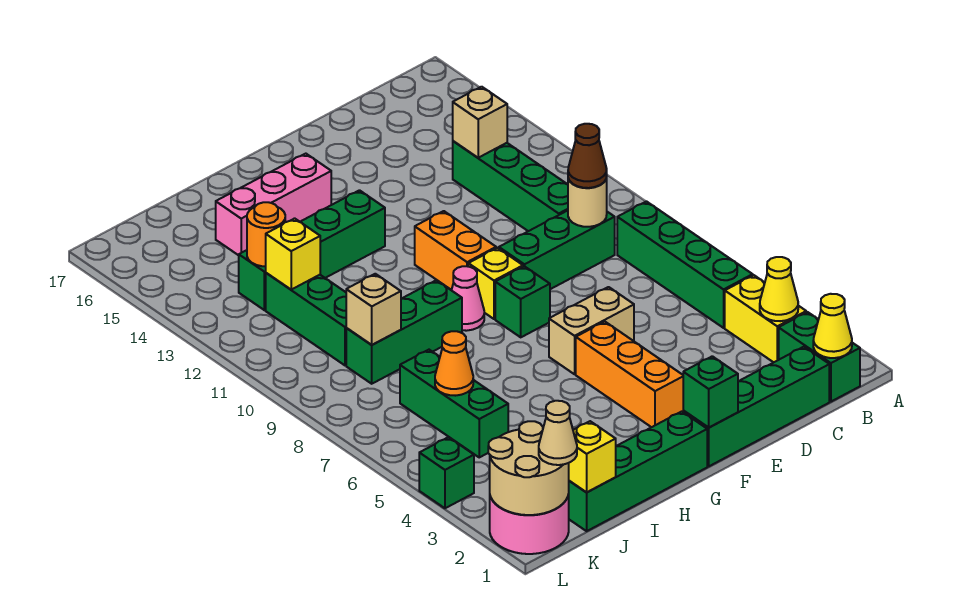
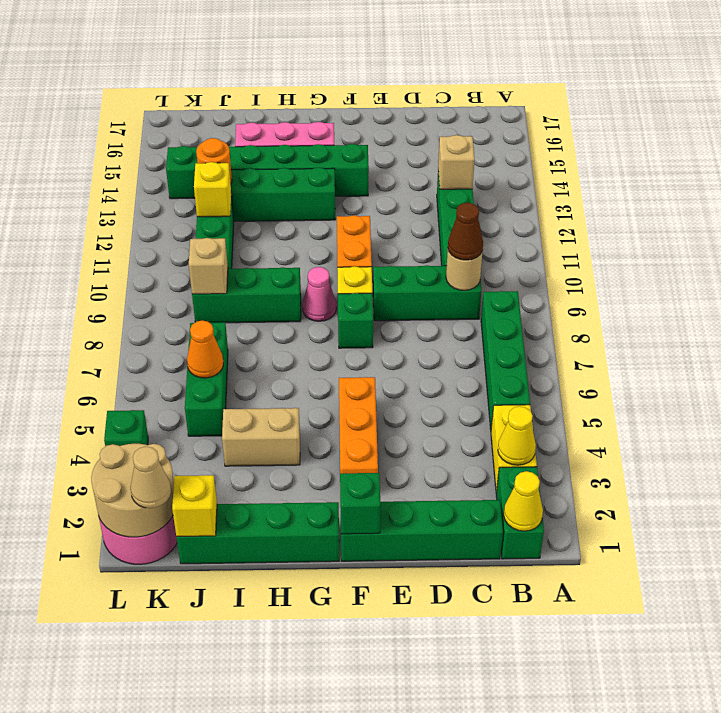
tan 1x2 brick [549,287,634,374] -> tan 1x2 brick moved to [222,408,300,466]
none -> green 1x6 brick [166,144,369,199]

